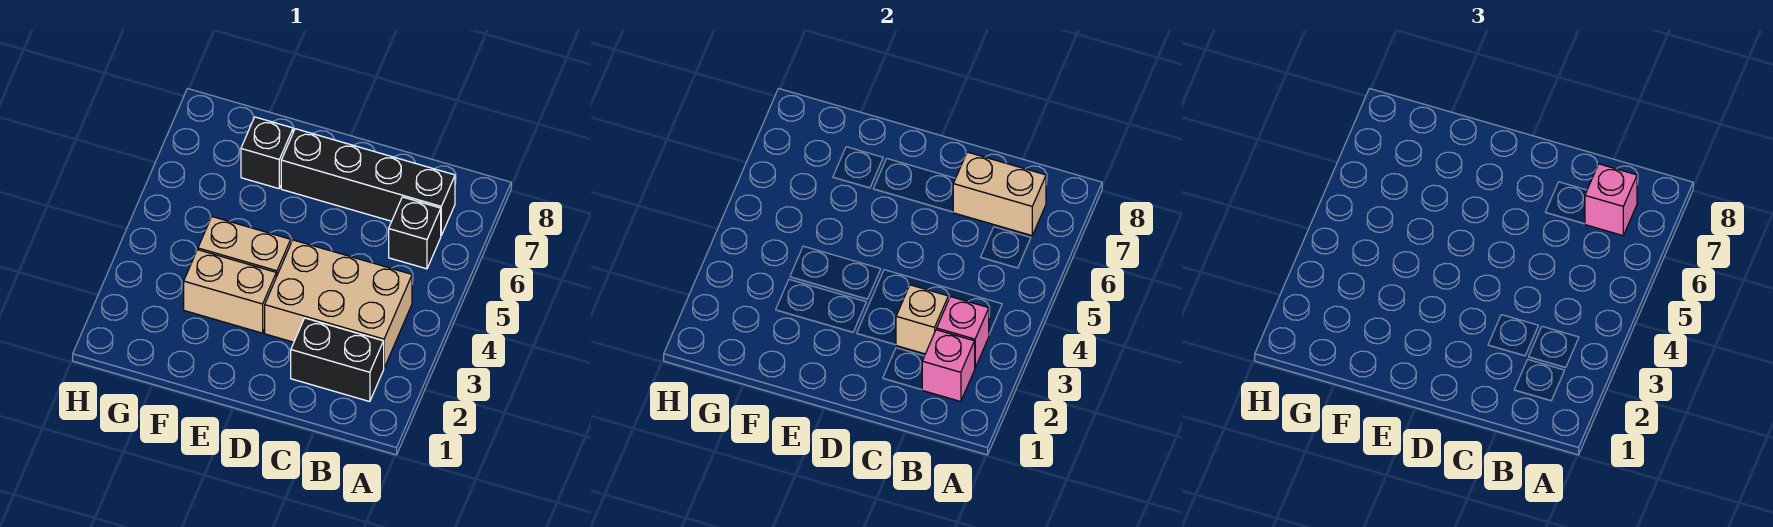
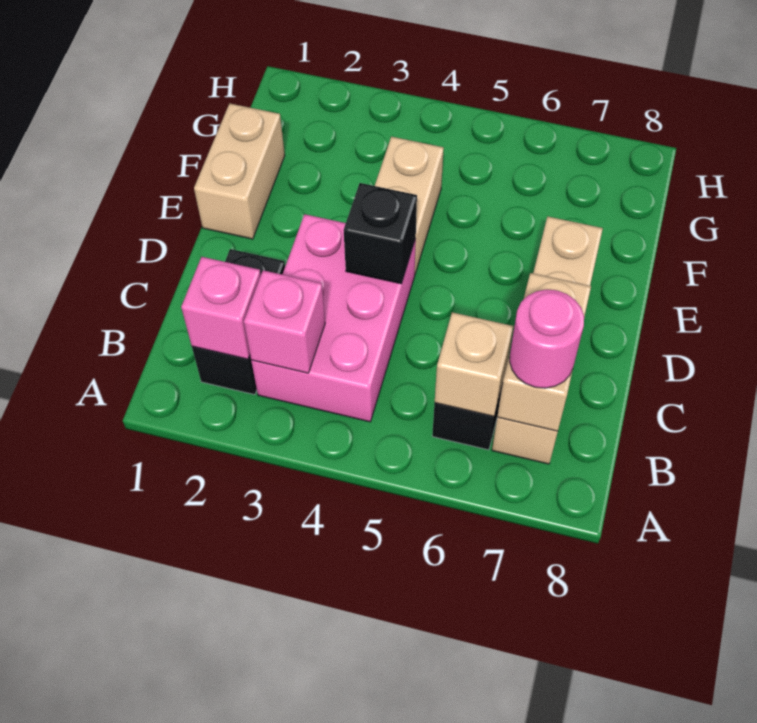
tan 2x3 brick [265,240,412,367] -> pink 2x3 brick [251,214,416,422]
black 1x4 brick [281,129,455,235] -> tan 1x4 brick [492,217,603,464]
pink 1x1 brick [1585,164,1637,236] -> pink 1x1 round brick [510,290,584,388]
tan 1x1 brick [896,285,948,354] -> tan 1x1 brick moved to [435,312,513,416]
tan 1x2 brick [184,250,276,333] -> tan 1x2 brick moved to [194,103,285,239]
black 1x1 brick [241,117,293,189] -> black 1x1 brick moved to [344,183,417,284]

